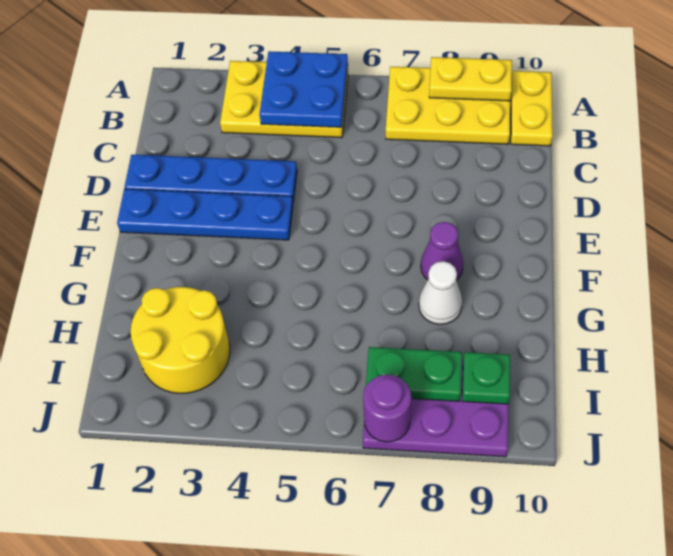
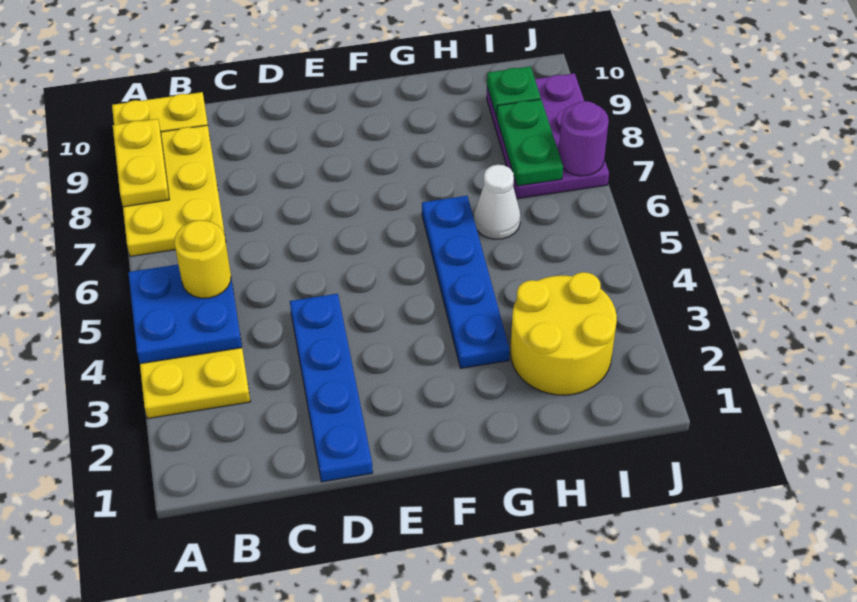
none -> yellow 1x1 round brick [174,220,231,298]
blue 1x4 plate [117,189,293,240] -> blue 1x4 plate moved to [422,196,509,368]
purple 1x1 cone [421,222,463,280] -> none
white 1x1 cone [419,261,462,325] -> white 1x1 cone moved to [474,165,520,239]

